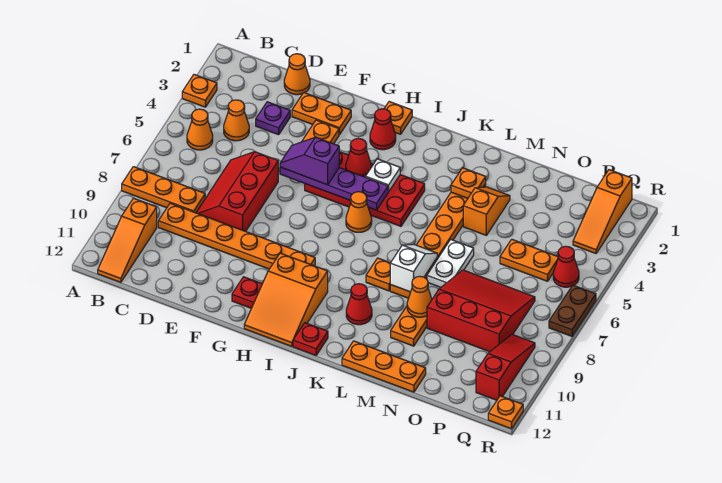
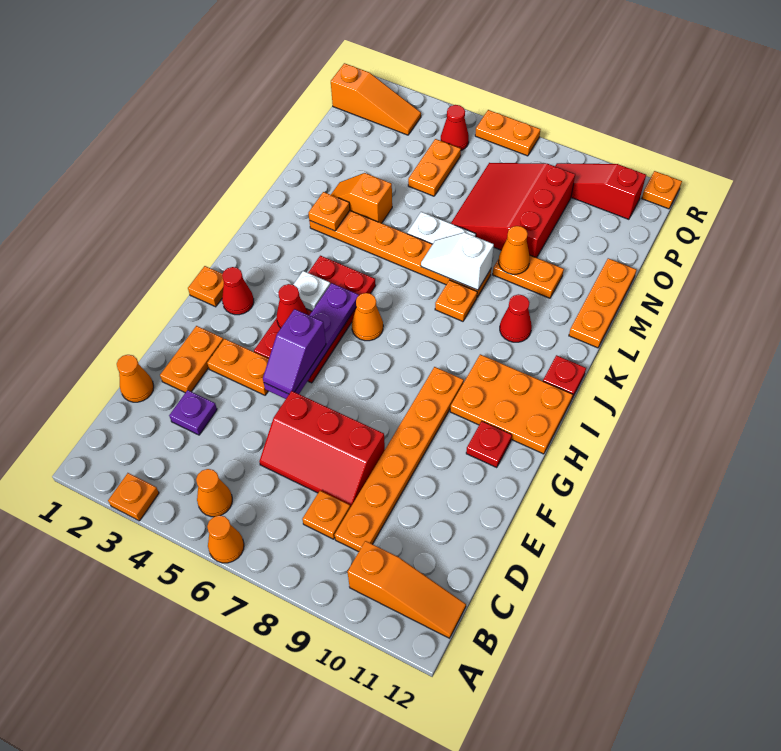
orange 1x3 plate [122,167,205,213] -> orange 1x1 plate [302,491,350,539]
orange 1x1 cone [224,100,249,141] -> orange 1x1 cone moved to [207,515,244,563]
orange 2x3 slope [244,253,328,346] -> orange 2x3 plate [450,354,573,454]
brown 1x2 plate [549,285,596,336] -> orange 1x2 plate [475,110,541,156]

